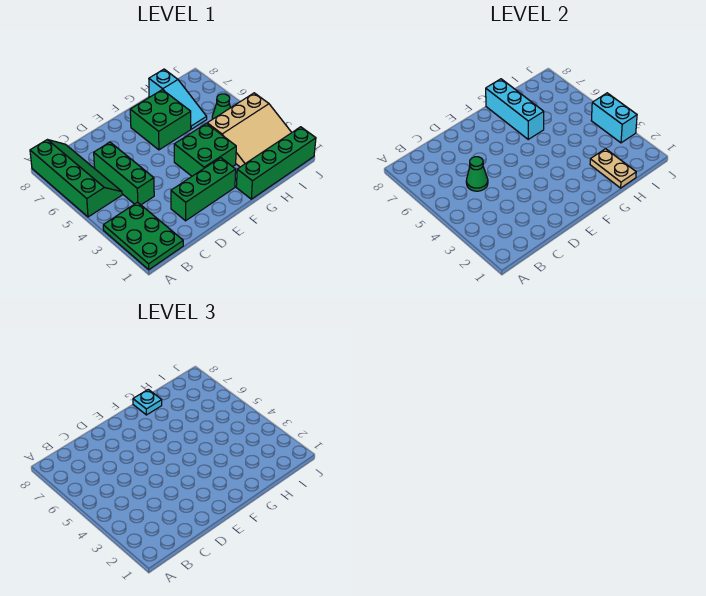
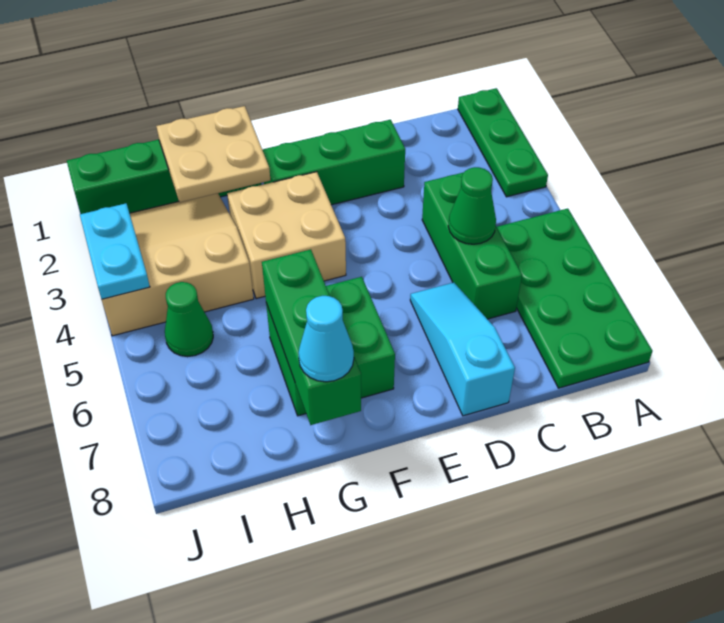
green 2x3 plate [103,202,183,270] -> green 1x3 plate [458,88,548,197]
green 2x4 slope [30,140,122,217] -> green 2x4 plate [497,209,652,388]
green 2x2 brick [174,123,236,176] -> tan 2x2 brick [227,172,346,299]
cyan 1x3 brick [486,79,544,139] -> green 1x3 brick [262,249,361,425]
cyan 1x1 plate [133,389,162,415] -> cyan 1x1 cone [298,296,354,382]
tan 1x2 plate [590,149,636,188] -> tan 2x2 plate [156,106,270,202]
cyan 1x3 slope [149,69,207,129] -> cyan 1x3 slope moved to [410,282,515,416]
cyan 1x2 brick [591,93,637,143] -> cyan 1x2 plate [80,203,150,299]

